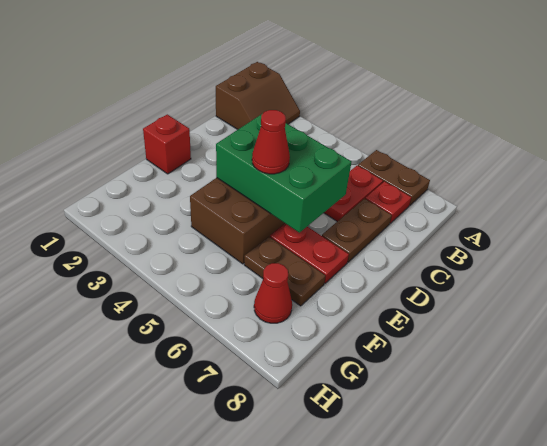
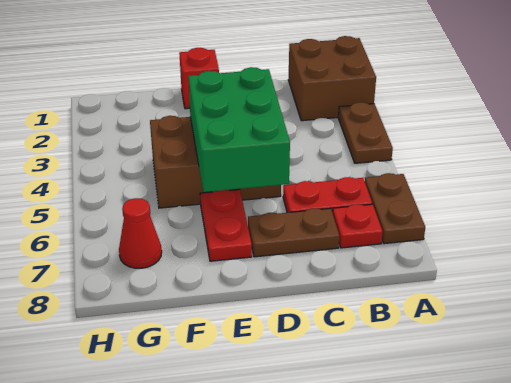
brown 2x2 slope [216,62,300,129] -> brown 2x2 brick [288,36,376,121]
red 1x1 cone [252,110,290,174] -> none
brown 1x2 plate [244,236,325,306] -> brown 1x2 plate moved to [338,102,393,163]

